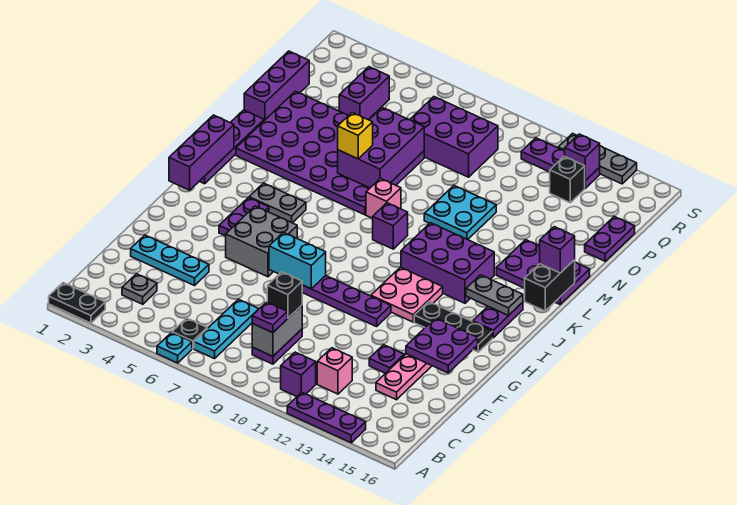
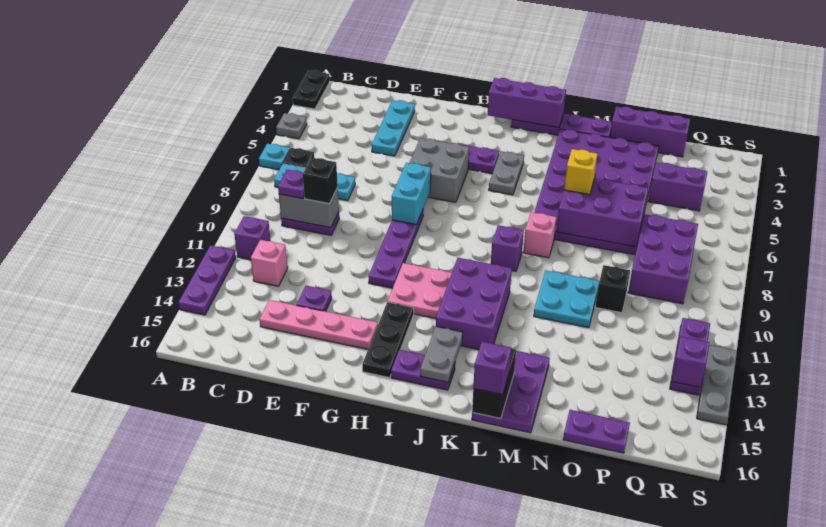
grey 1x1 plate [122,274,157,304] -> grey 1x1 plate moved to [276,113,307,139]
purple 2x2 plate [406,318,478,373] -> none
black 1x2 brick [525,260,575,311] -> black 1x2 brick turned to [472,349,516,419]
black 1x1 brick [550,156,585,203] -> black 1x1 brick moved to [595,265,630,313]

